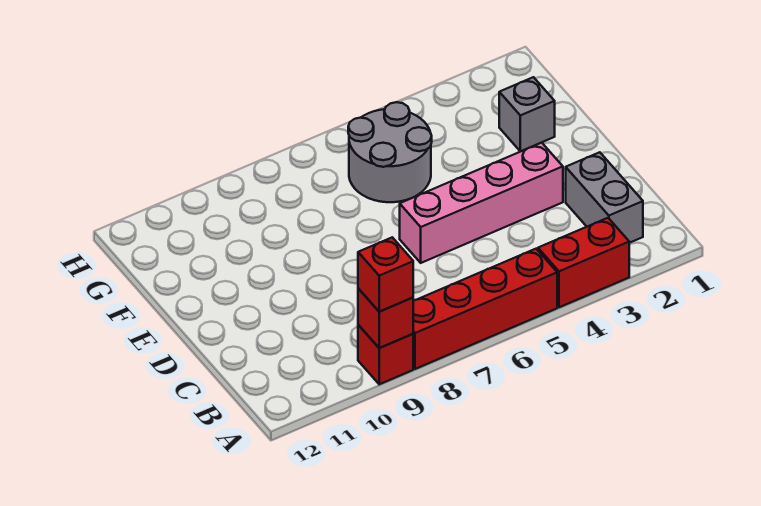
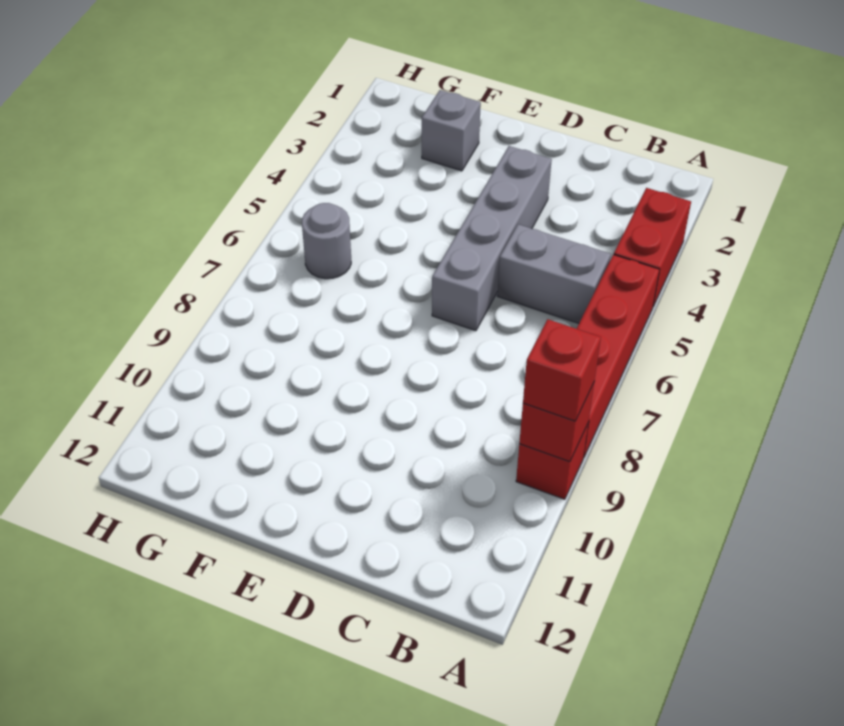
grey 1x2 brick [566,152,643,243] -> grey 1x2 brick moved to [497,224,611,323]
pink 1x4 brick [400,143,563,263] -> grey 1x4 brick [432,146,552,331]
grey 2x2 round brick [348,102,432,202] -> grey 1x1 round brick [302,203,351,279]

